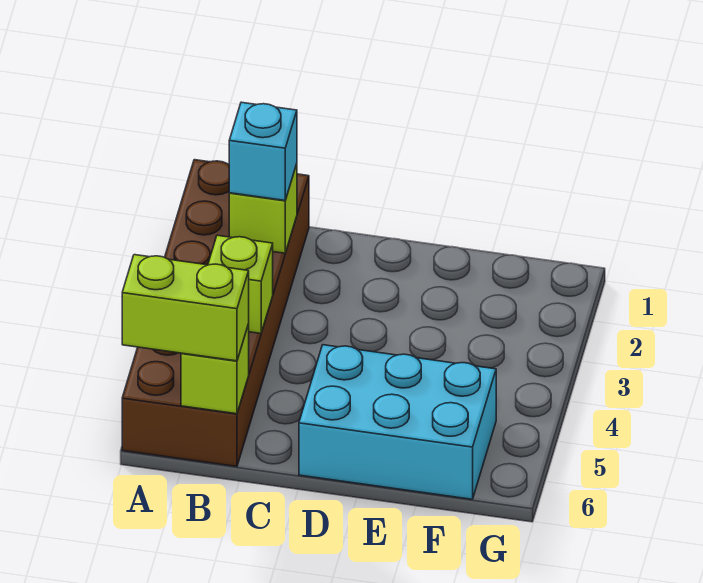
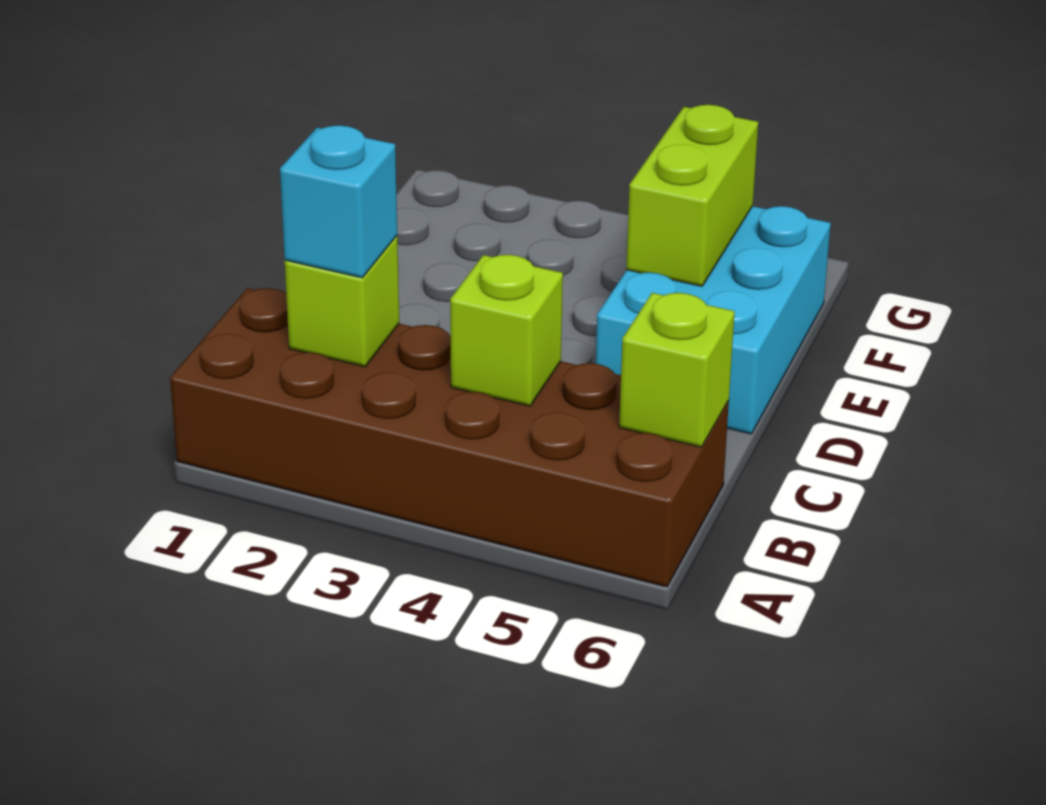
lime 1x2 brick [122,255,249,361] -> lime 1x2 brick moved to [626,105,758,286]

